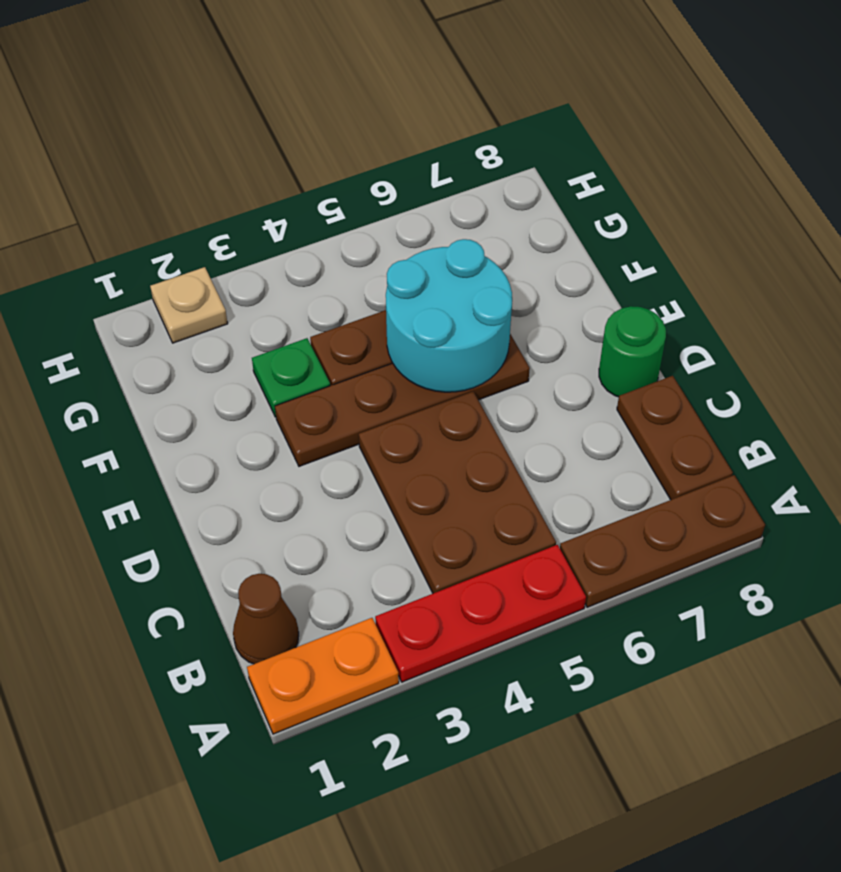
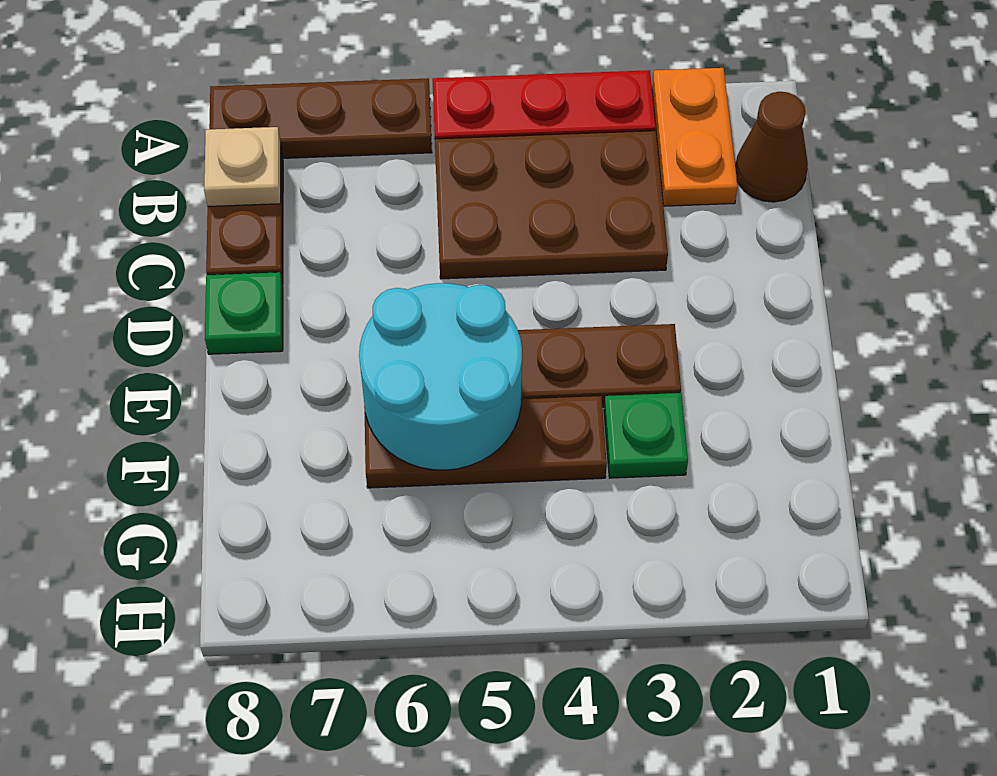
orange 1x2 plate [247,618,399,734] -> orange 1x2 plate turned to [652,68,738,206]
brown 2x3 plate [359,392,556,593] -> brown 2x3 plate turned to [435,131,668,279]
green 1x1 round brick [599,306,666,397] -> green 1x1 plate [205,272,283,354]
tan 1x1 plate [150,267,228,343] -> tan 1x1 plate moved to [204,127,281,206]

